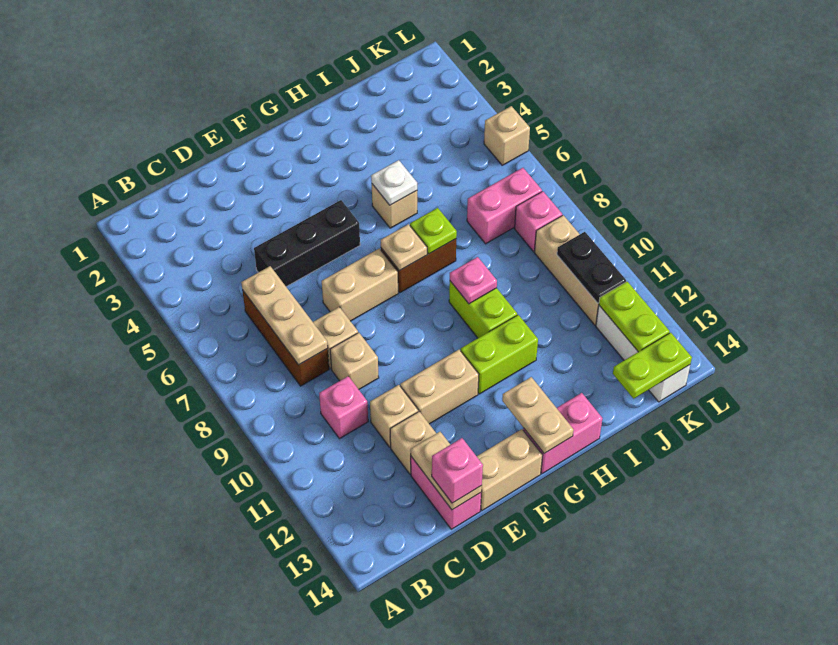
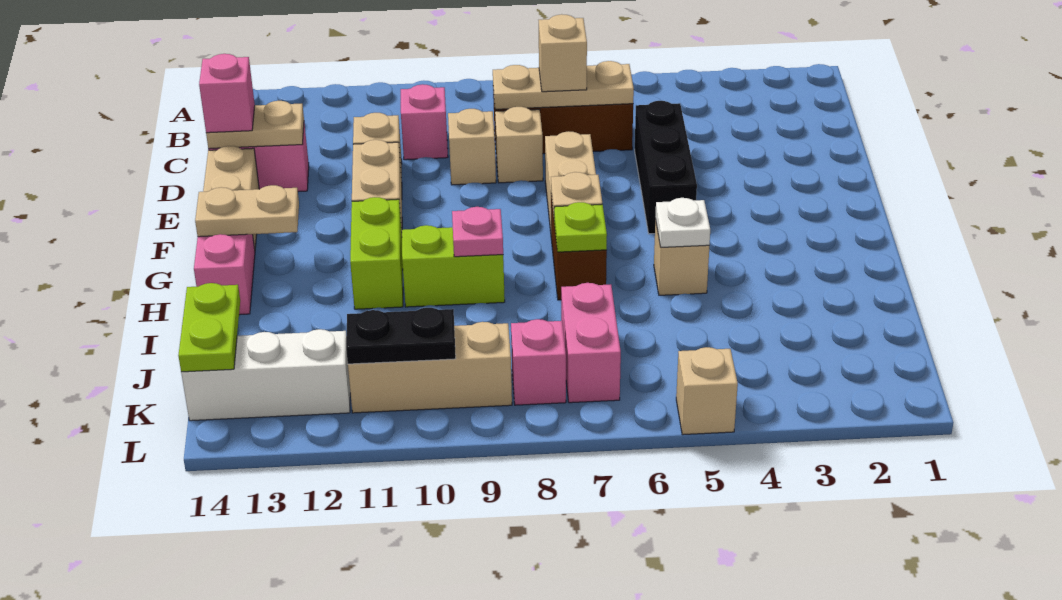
tan 1x1 brick [390,411,436,474] -> tan 1x1 brick moved to [539,14,587,92]
lime 1x2 plate [599,282,670,352] -> none

